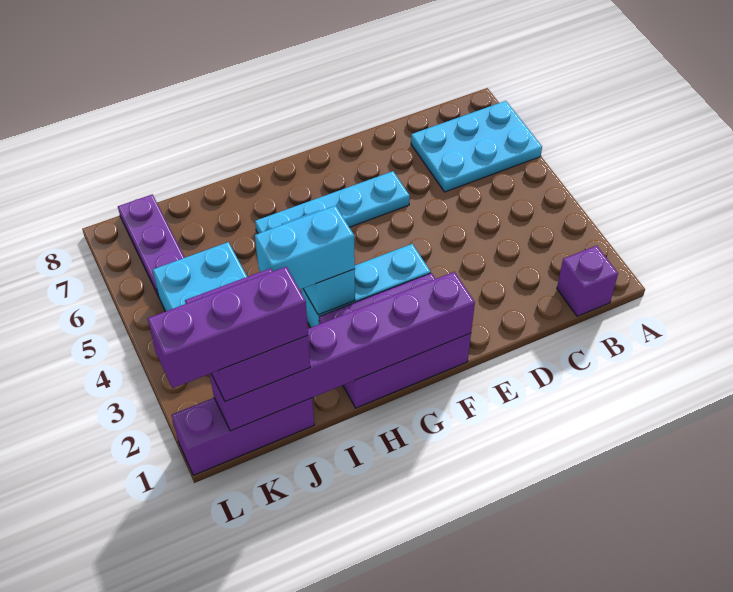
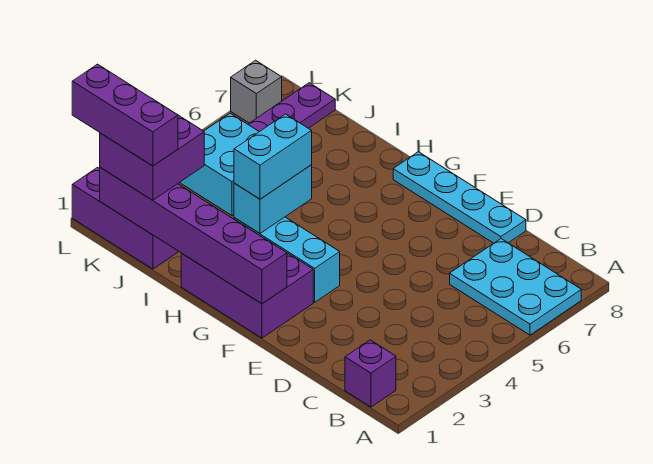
cyan 1x4 plate [255,171,410,234] -> cyan 1x4 plate moved to [393,152,526,243]
cyan 1x2 brick [255,206,355,290] -> cyan 1x2 brick turned to [234,114,312,199]
none -> grey 1x1 brick [231,60,282,123]

